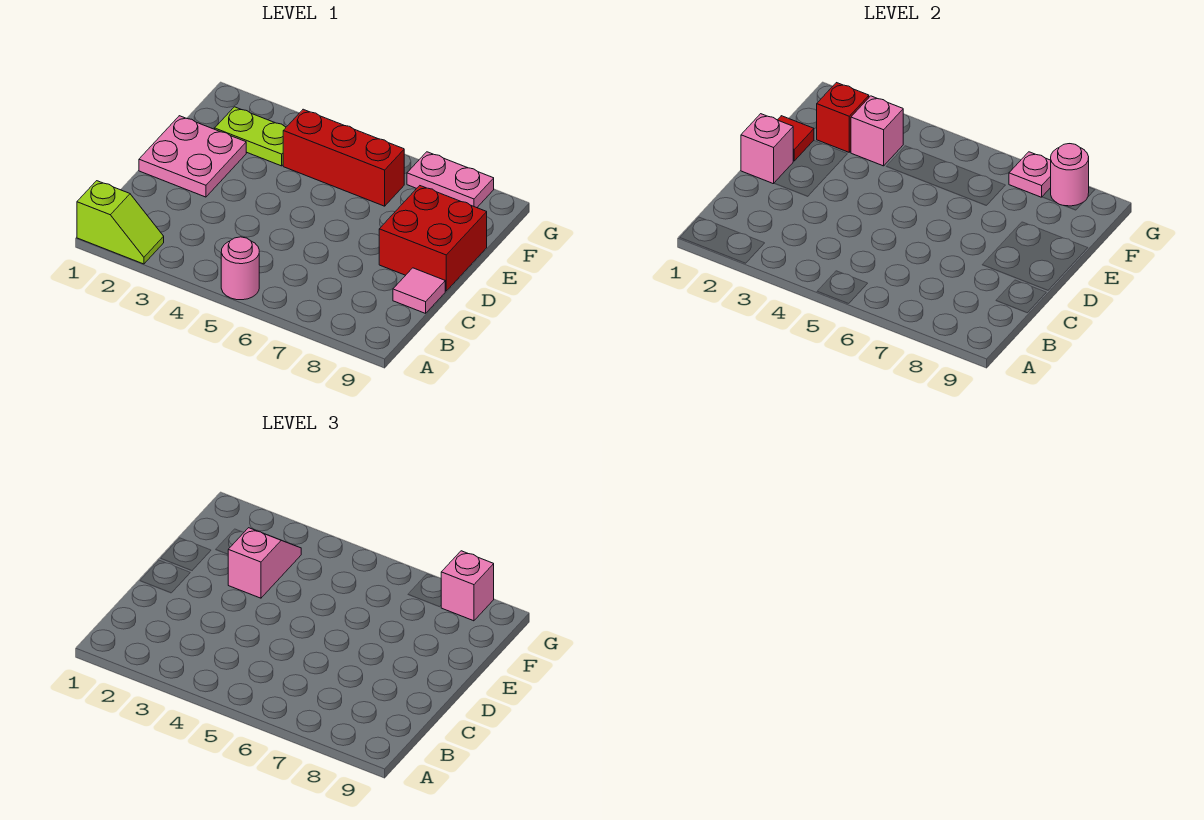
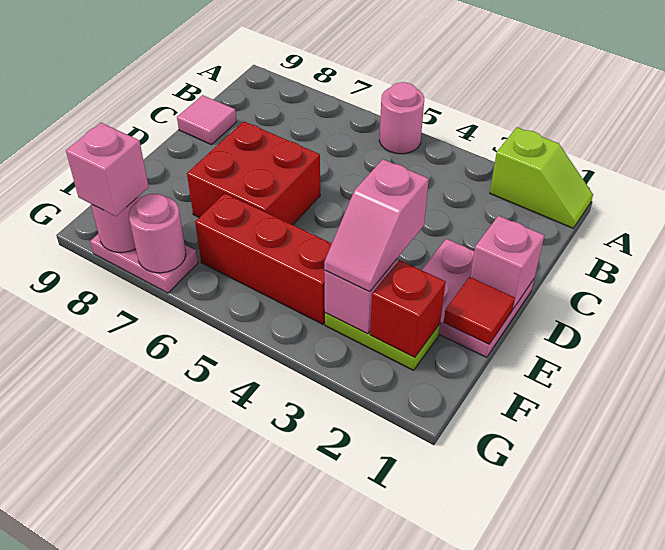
lime 1x2 slope [77,181,164,264] -> lime 1x2 slope turned to [490,127,593,228]
red 2x2 brick [379,186,487,291] -> red 2x2 brick moved to [187,122,320,225]
pink 1x1 plate [1009,152,1051,197] -> pink 1x1 round brick [129,194,186,273]

